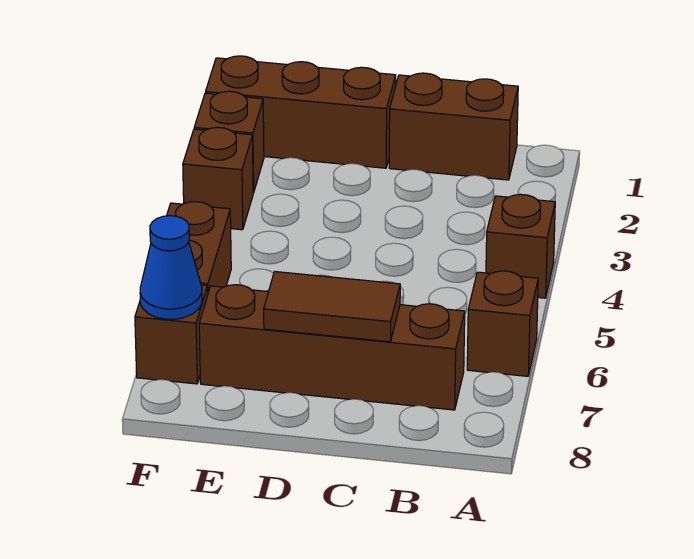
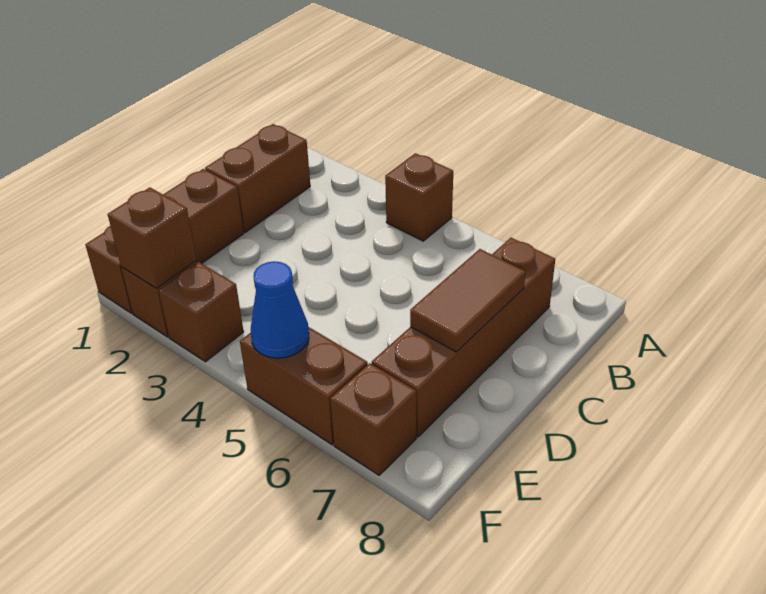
brown 1x1 brick [467,271,538,376] -> brown 1x1 brick moved to [108,187,197,288]
blue 1x1 cone [140,216,202,319] -> blue 1x1 cone moved to [251,261,309,358]

